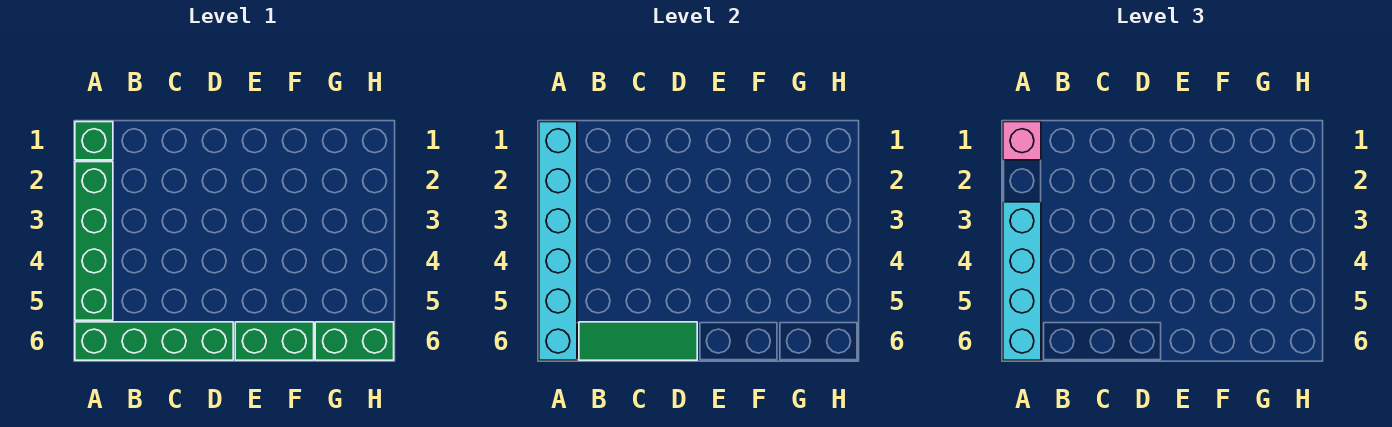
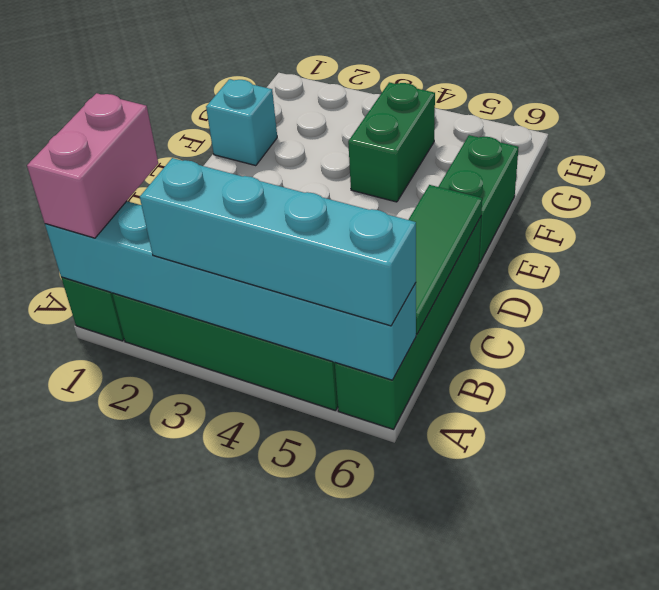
pink 1x1 brick [1003,122,1041,160] -> pink 1x2 brick [27,93,158,238]
none -> cyan 1x1 brick [206,79,277,166]
green 1x2 brick [315,322,394,360] -> green 1x2 brick moved to [348,82,435,202]

